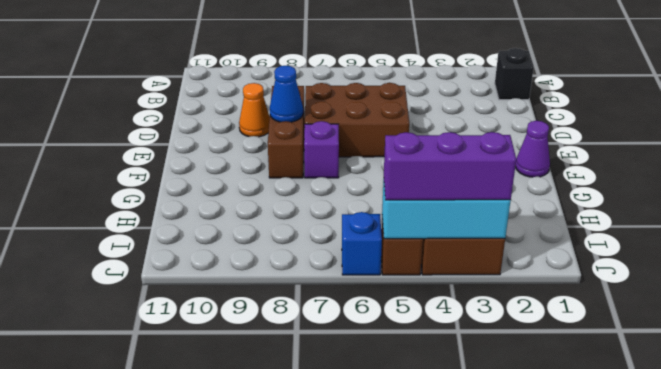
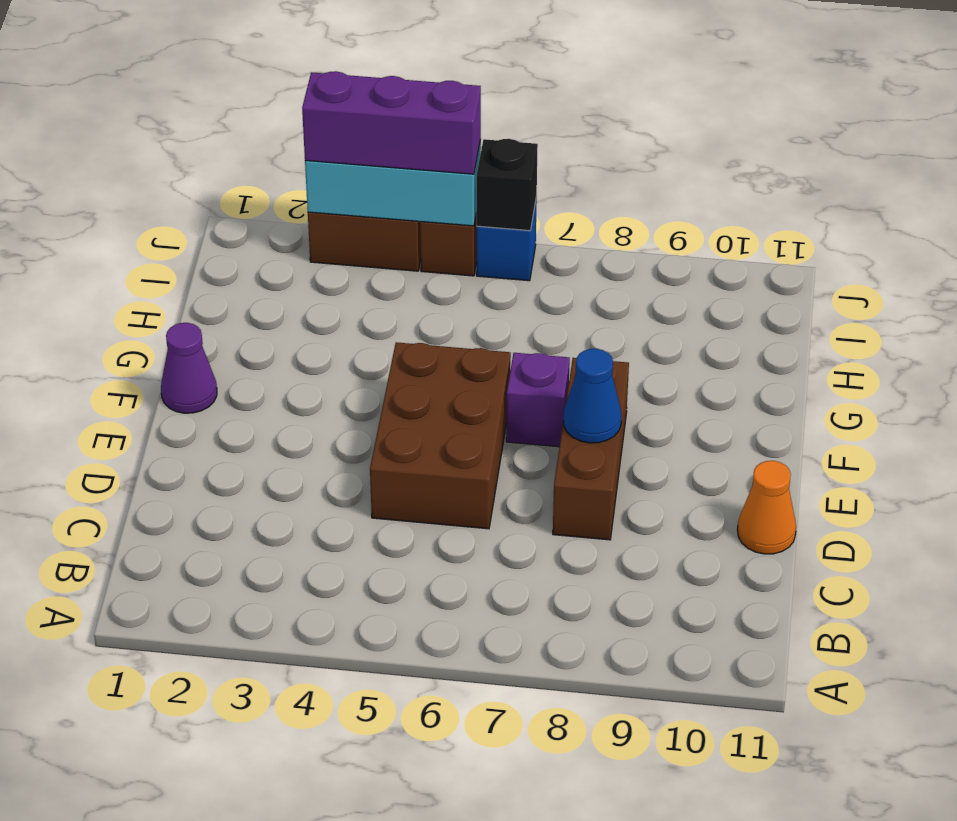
black 1x1 brick [495,48,534,100] -> black 1x1 brick moved to [477,139,538,231]
brown 2x3 brick [305,83,409,157] -> brown 2x3 brick turned to [370,342,511,529]
orange 1x1 cone [239,83,270,137] -> orange 1x1 cone moved to [737,461,796,554]

